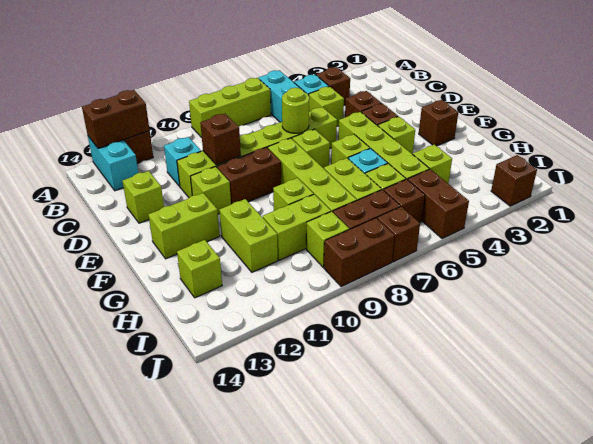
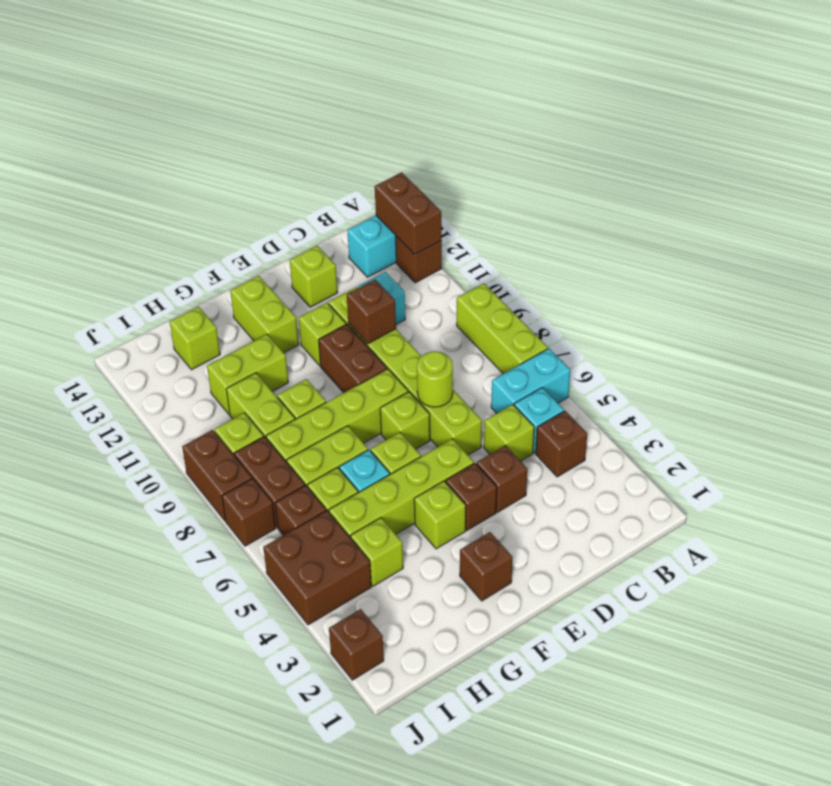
brown 1x2 brick [408,169,469,239] -> brown 2x2 brick [263,511,371,625]

